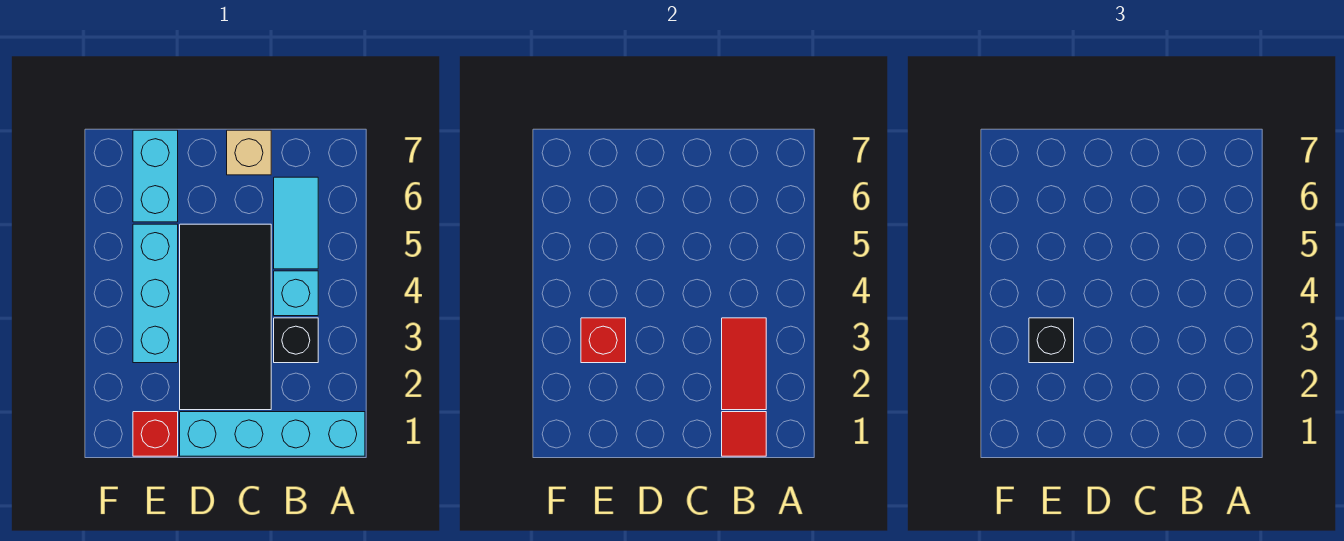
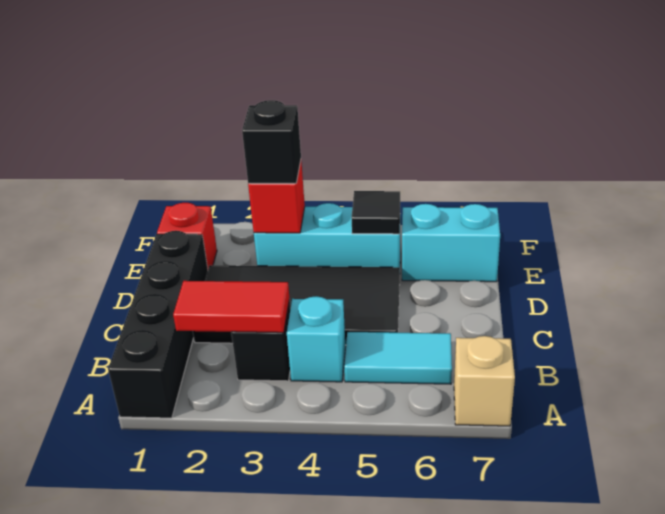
cyan 1x4 brick [180,412,365,456] -> black 1x4 brick [108,231,208,418]
red 1x1 tile [722,412,766,456] -> none
tan 1x1 brick [227,130,271,175] -> tan 1x1 brick moved to [454,336,515,426]
none -> black 1x1 tile [352,191,400,234]

